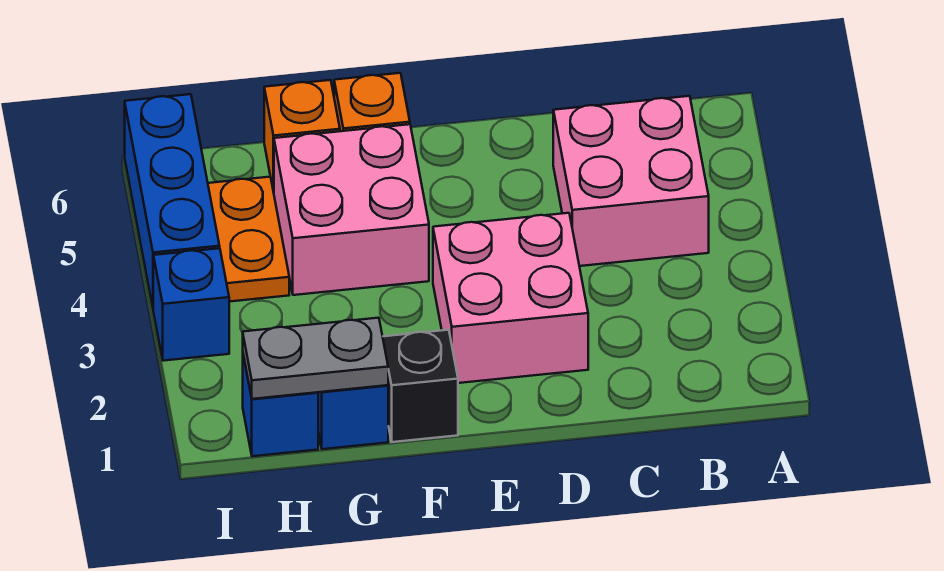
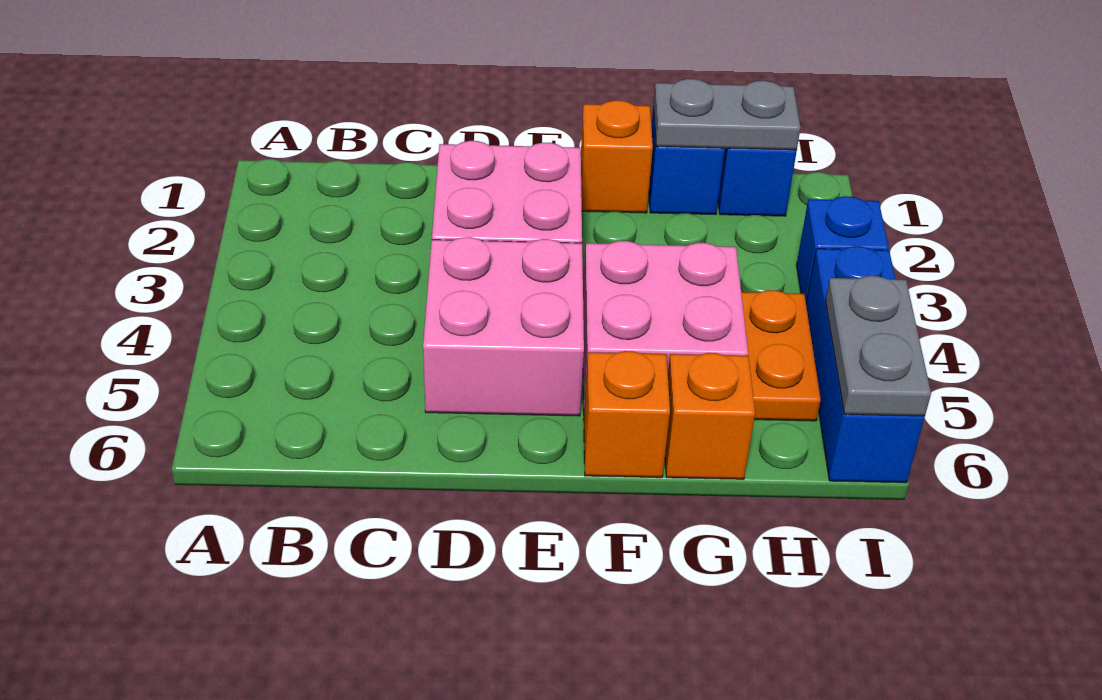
pink 2x2 brick [553,96,709,266] -> pink 2x2 brick moved to [423,237,584,416]
black 1x1 brick [383,330,458,442] -> orange 1x1 brick [581,100,653,213]
none -> grey 1x2 plate [825,276,931,416]

